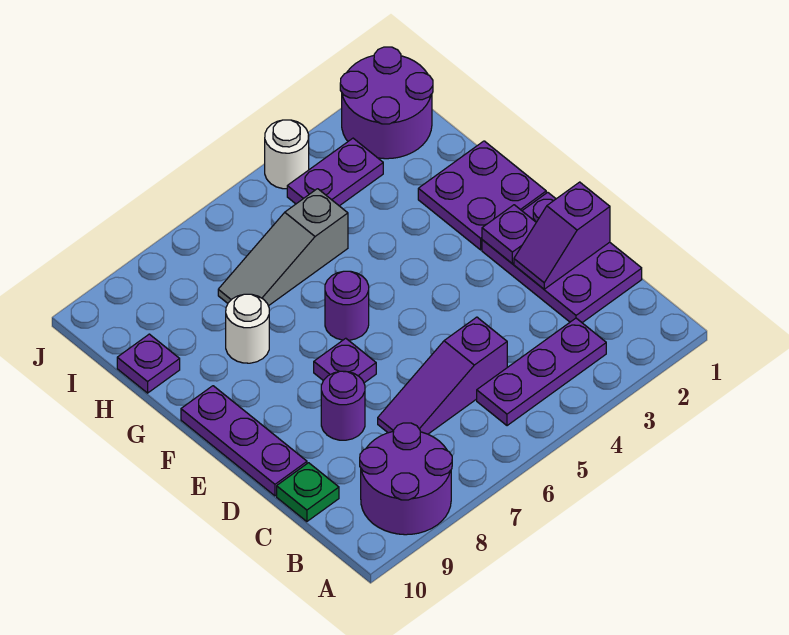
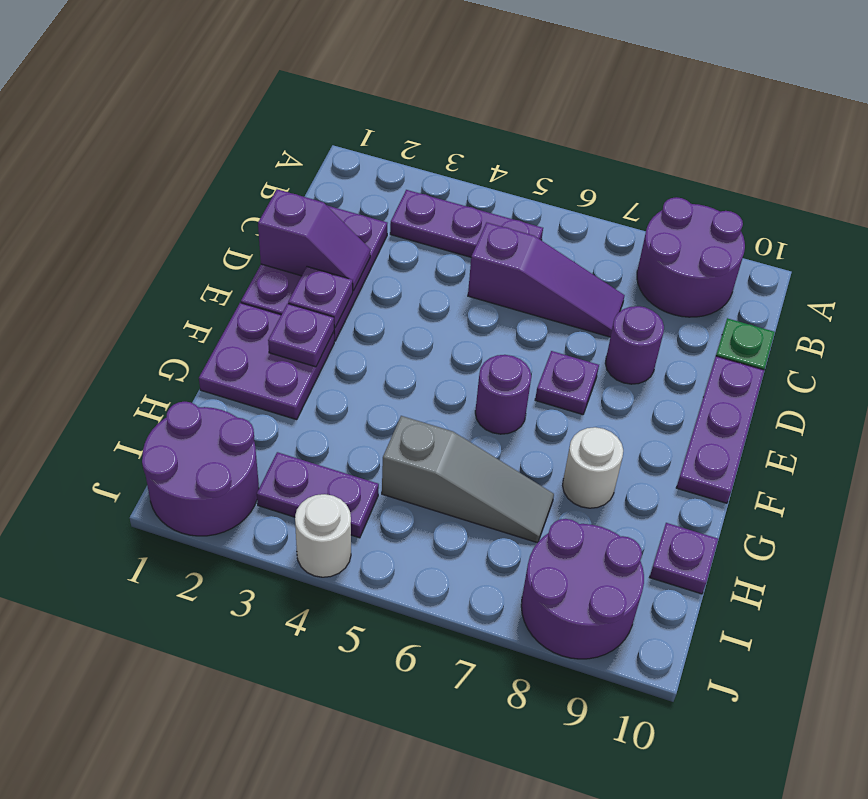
none -> purple 1x1 plate [268,304,334,367]
none -> purple 2x2 round brick [521,519,644,659]

